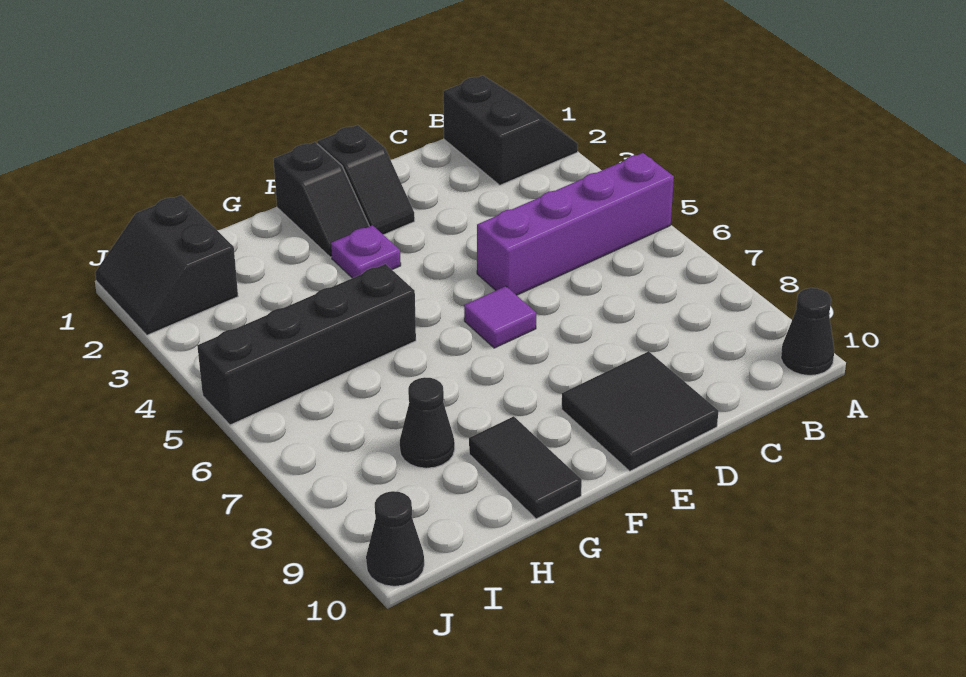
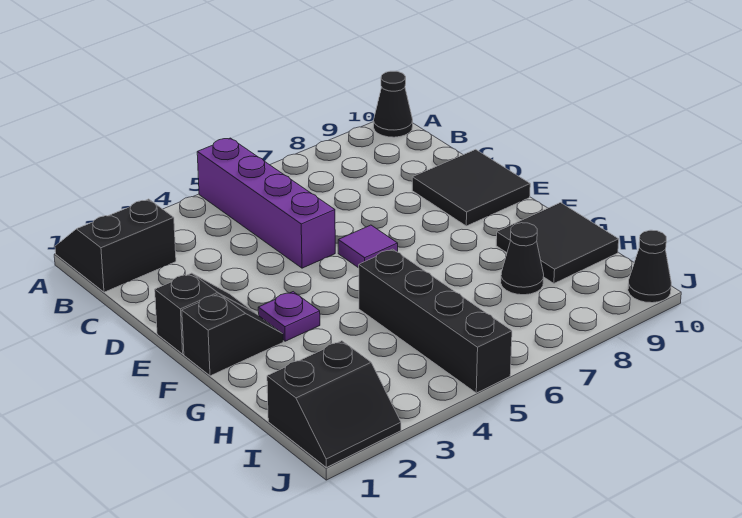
black 1x2 tile [469,416,582,519] -> black 2x2 tile [496,203,619,283]

